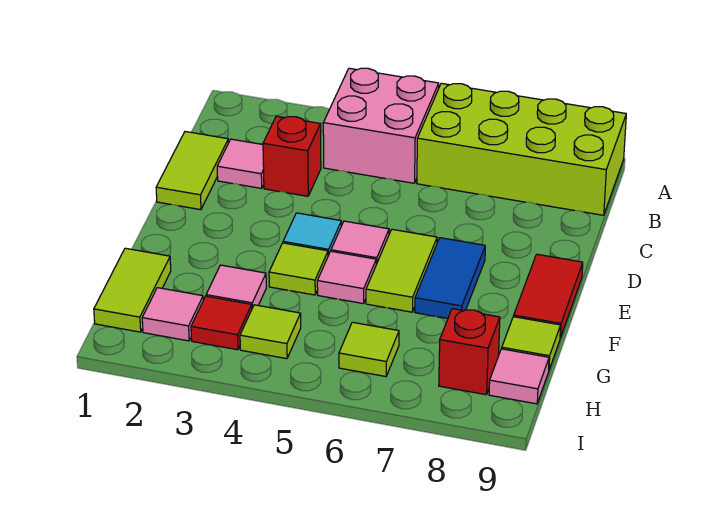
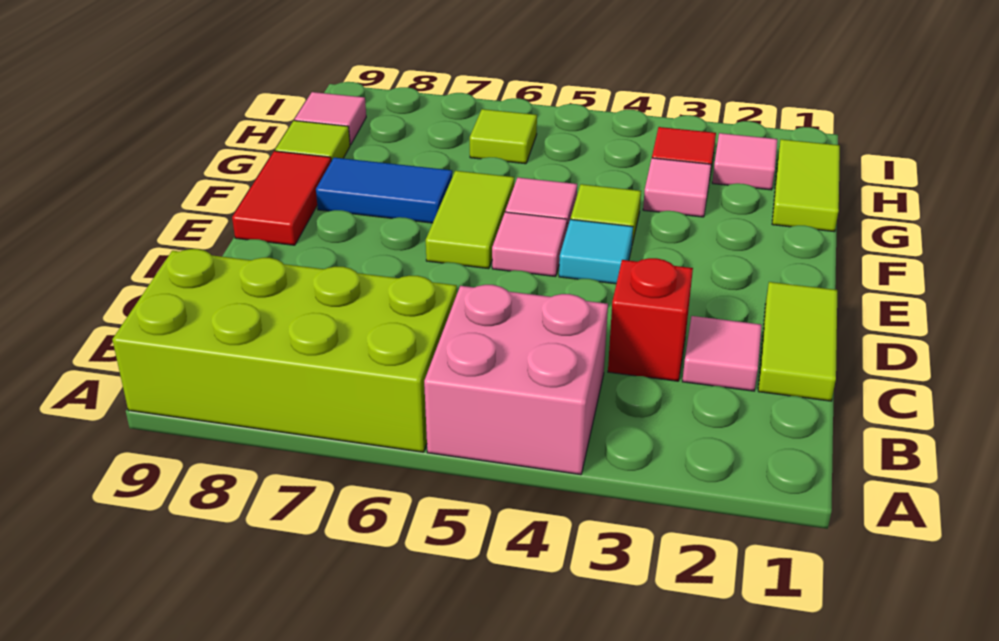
blue 1x2 tile [415,238,485,318] -> blue 1x2 tile turned to [316,158,452,223]
lime 1x1 tile [240,305,301,359] -> none
red 1x1 brick [439,309,500,395] -> none

